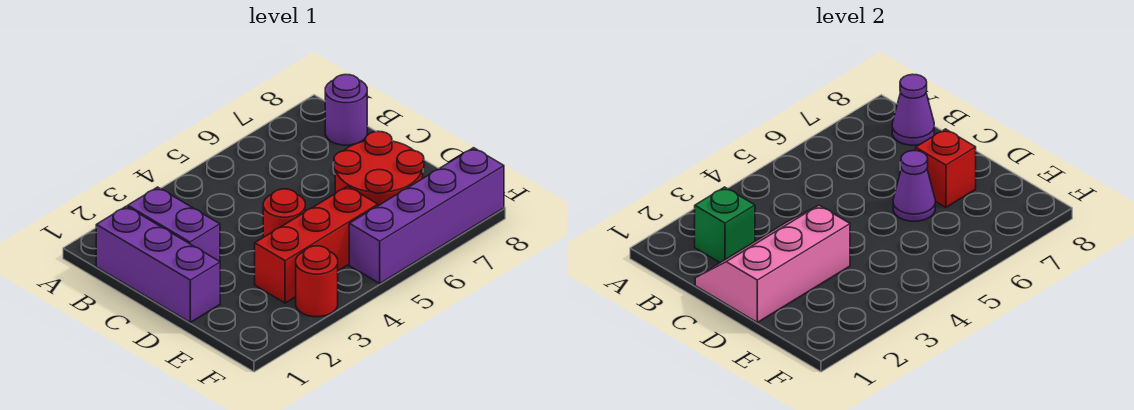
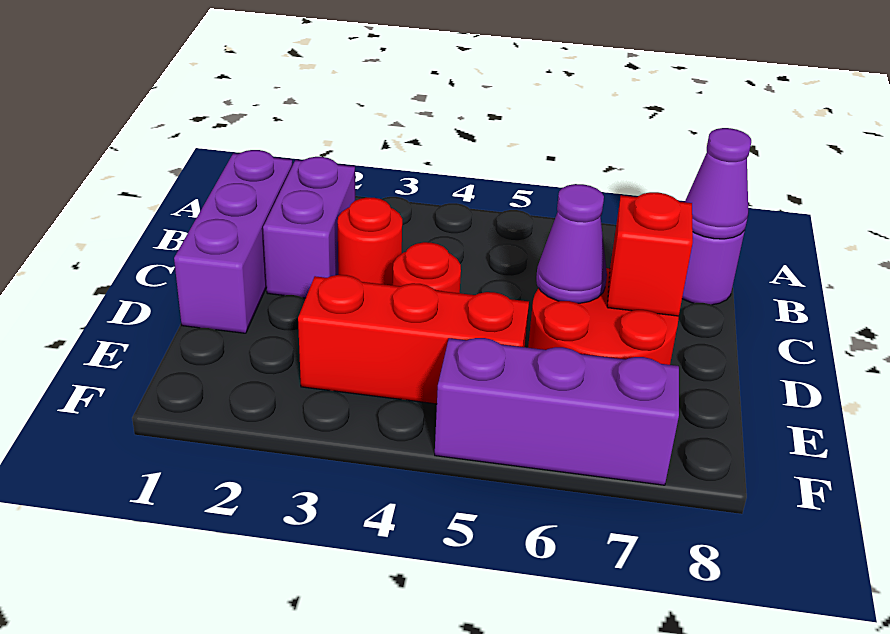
green 1x1 brick [695,187,755,262] -> none
pink 2x3 slope [695,205,850,322] -> none
red 1x1 round brick [296,246,338,317] -> red 1x1 round brick moved to [338,198,402,285]
purple 1x4 brick [349,148,504,283] -> purple 1x3 brick [435,338,679,485]

